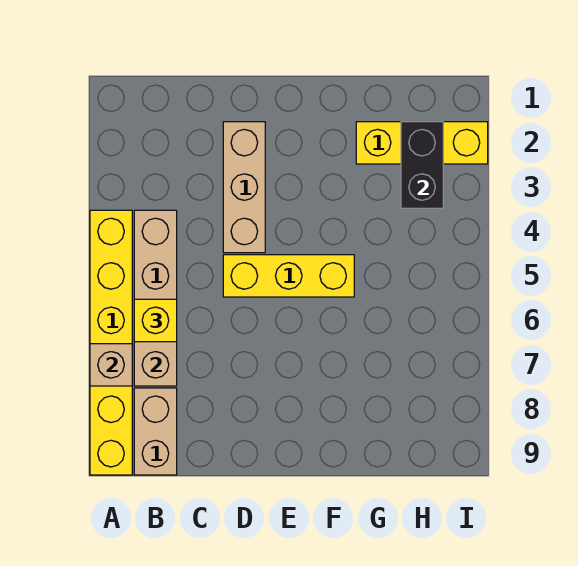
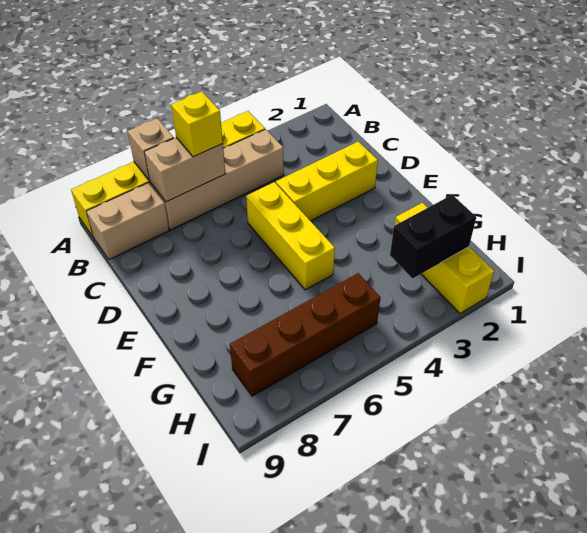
tan 1x3 brick [223,122,265,253] -> yellow 1x3 brick [276,141,378,221]
none -> brown 1x4 brick [230,273,381,396]

